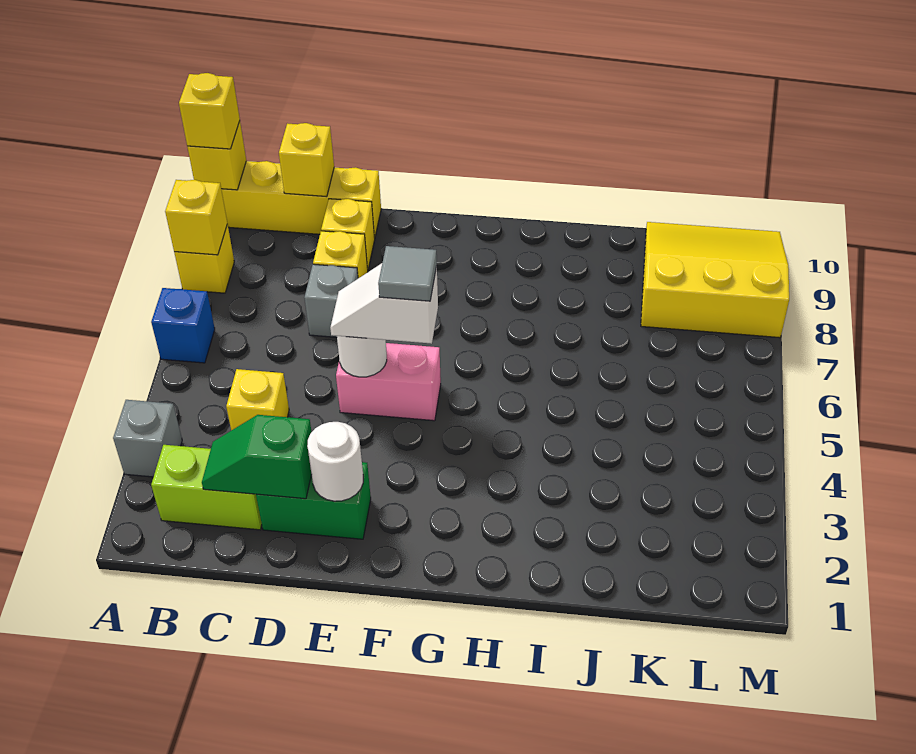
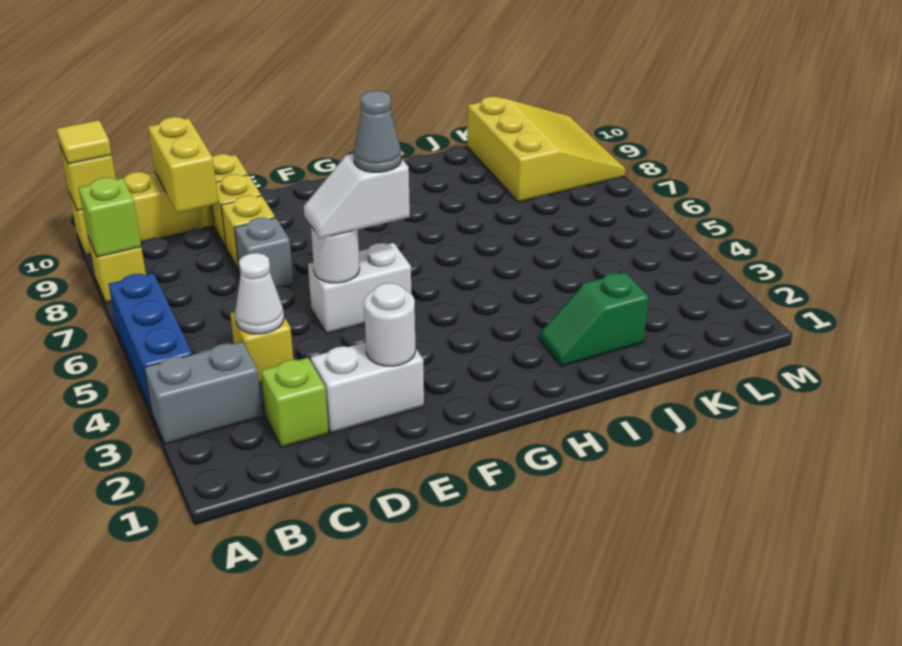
grey 1x1 brick [113,400,182,477] -> grey 1x2 brick [144,342,263,444]
blue 1x1 brick [151,288,215,363] -> blue 1x3 brick [109,273,192,412]
yellow 1x1 brick [165,180,227,255] -> lime 1x1 brick [79,178,141,257]
yellow 1x1 brick [179,73,240,149] -> yellow 1x1 tile [57,120,112,164]
lime 1x2 brick [151,445,262,530] -> lime 1x1 brick [261,358,329,447]
green 1x2 slope [202,415,312,499] -> green 1x2 slope moved to [540,272,649,366]
none -> white 1x1 cone [235,253,284,334]
yellow 1x1 brick [279,123,334,197] -> yellow 1x2 brick [148,117,218,213]
green 1x2 brick [256,462,371,539] -> white 1x2 brick [311,342,424,433]
pink 1x2 brick [336,343,441,421] -> white 1x2 brick [308,243,411,333]
grey 1x1 tile [378,246,437,301] -> grey 1x1 cone [354,91,401,172]
yellow 3x3 slope [641,222,789,338] -> yellow 3x3 slope turned to [467,96,626,202]

